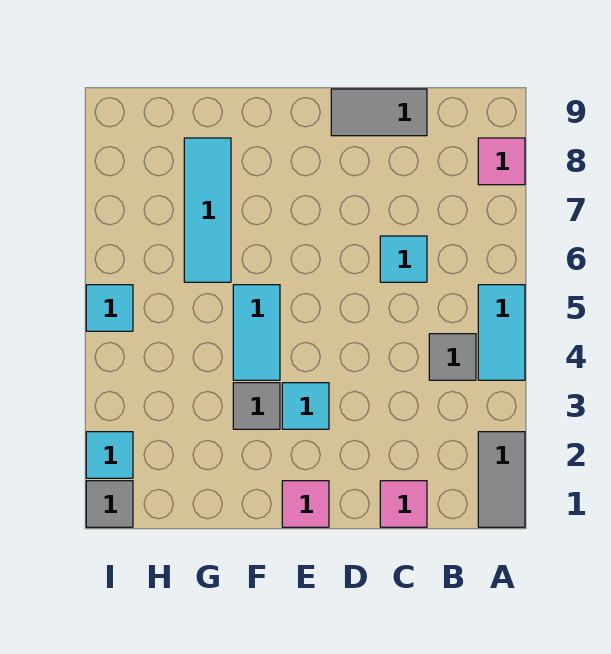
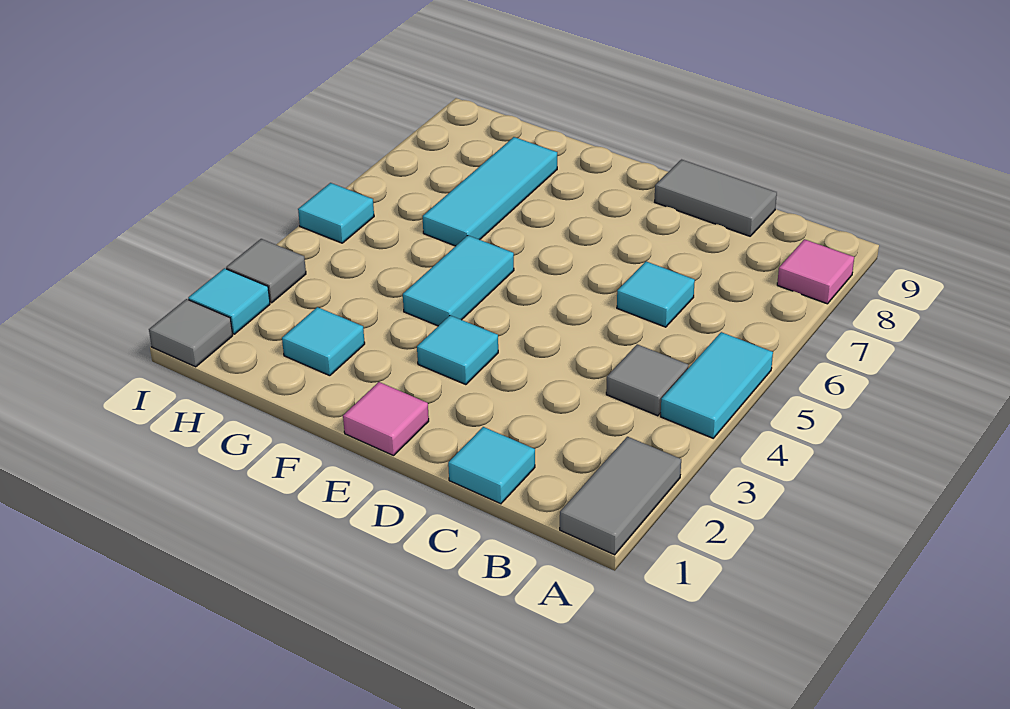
pink 1x1 tile [380,481,427,527] -> cyan 1x1 tile [448,427,535,504]
grey 1x1 tile [233,383,280,429] -> grey 1x1 tile moved to [226,239,306,303]
none -> cyan 1x1 tile [282,307,365,376]

